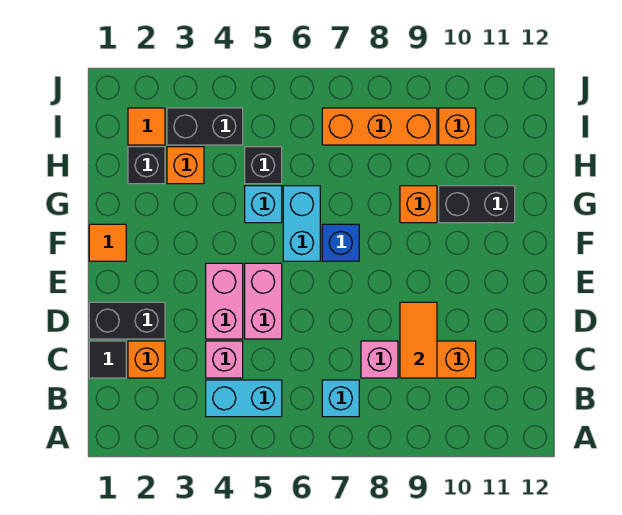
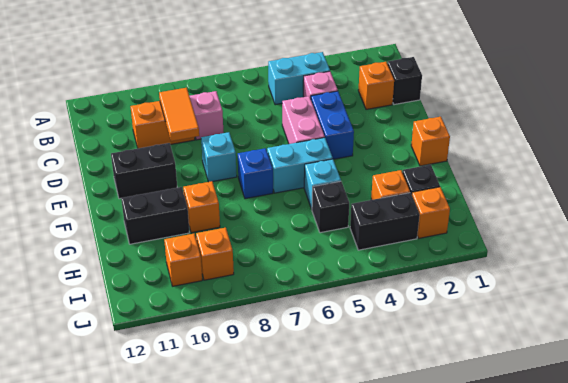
cyan 1x1 brick [322,380,359,417] -> cyan 1x1 brick moved to [201,132,237,182]
black 1x1 tile [89,341,126,378] -> black 1x1 brick [387,57,422,105]
black 1x2 brick [89,302,165,339] -> black 1x2 brick moved to [111,143,177,199]
pink 1x2 brick [206,263,243,339] -> blue 1x2 brick [311,91,354,159]
orange 1x1 tile [89,224,126,261] -> orange 1x1 brick [411,117,450,166]
cyan 1x2 brick [283,186,320,261] -> cyan 1x2 brick turned to [267,138,333,193]
orange 1x1 tile [128,108,165,145] -> orange 1x1 brick [412,187,450,238]
orange 1x3 brick [322,108,437,145] -> orange 1x1 brick [196,228,234,280]

